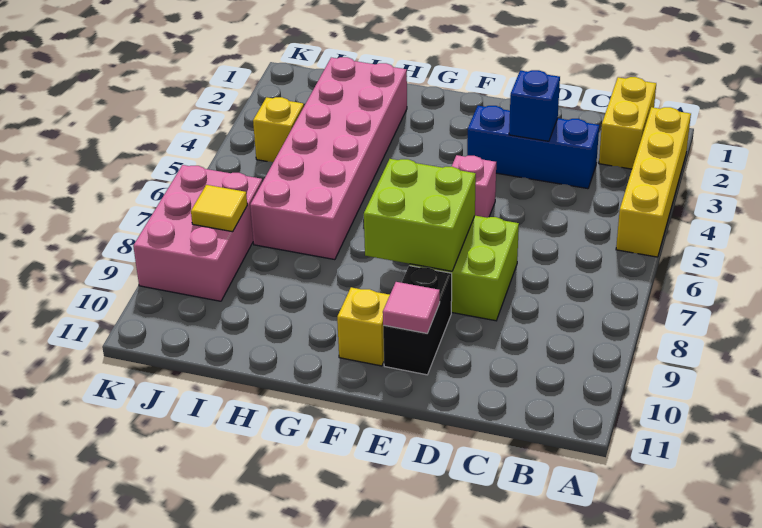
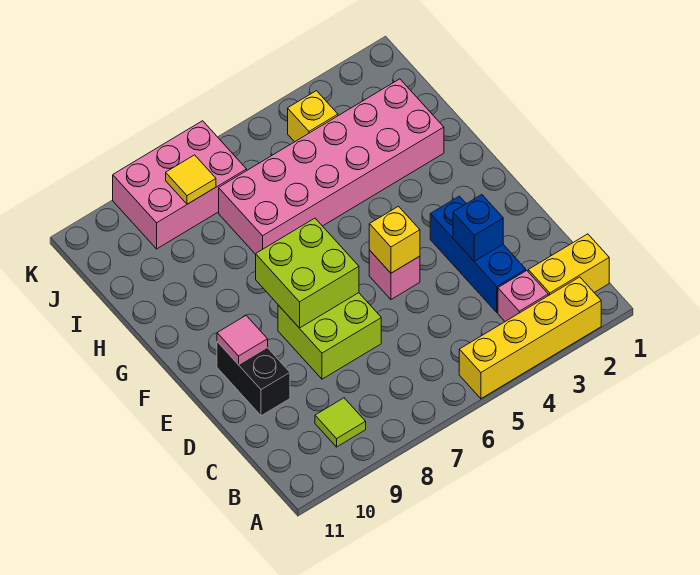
none -> pink 1x1 brick [498,271,548,321]
none -> lime 1x1 tile [315,398,366,447]
black 1x2 brick [383,266,452,375] -> black 1x2 brick turned to [217,342,290,416]
yellow 1x1 brick [337,287,390,366] -> yellow 1x1 brick moved to [369,206,420,273]

